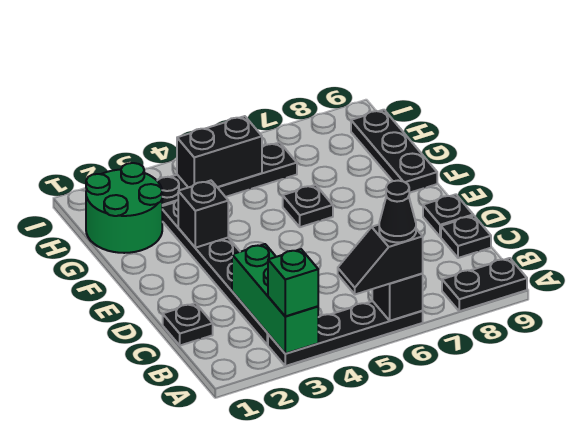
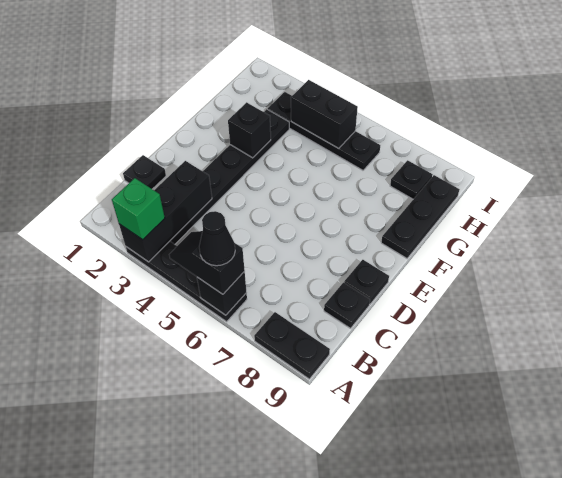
green 1x3 brick [232,244,318,354] -> black 1x3 brick [119,161,212,262]
black 1x1 plate [283,185,333,227] -> black 1x1 plate moved to [390,160,433,199]
green 2x2 round brick [86,163,162,253] -> none

